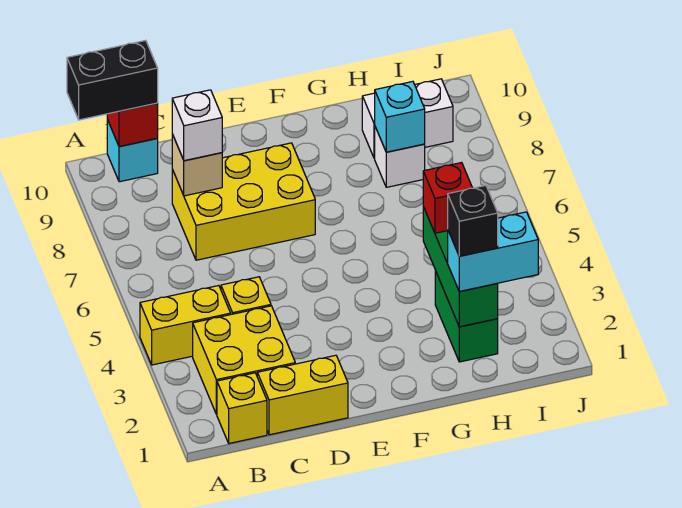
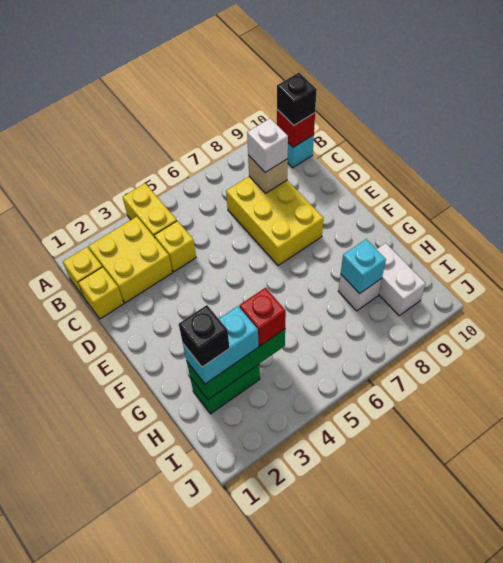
black 1x2 brick [67,40,158,120] -> black 1x1 brick [277,73,317,125]
yellow 1x2 brick [257,355,348,435] -> yellow 1x1 brick [78,267,124,319]
cyan 1x2 brick [448,212,538,292] -> cyan 1x2 brick turned to [183,306,259,384]

